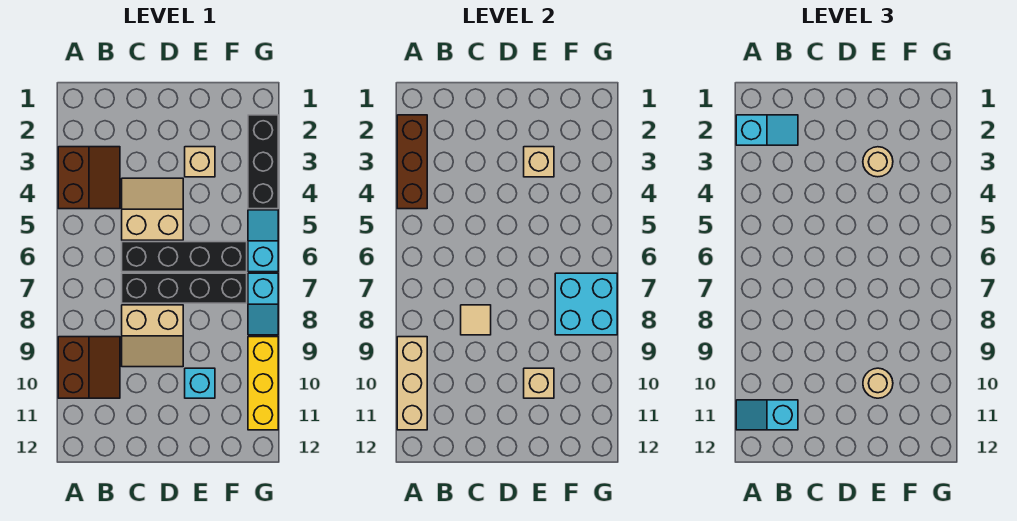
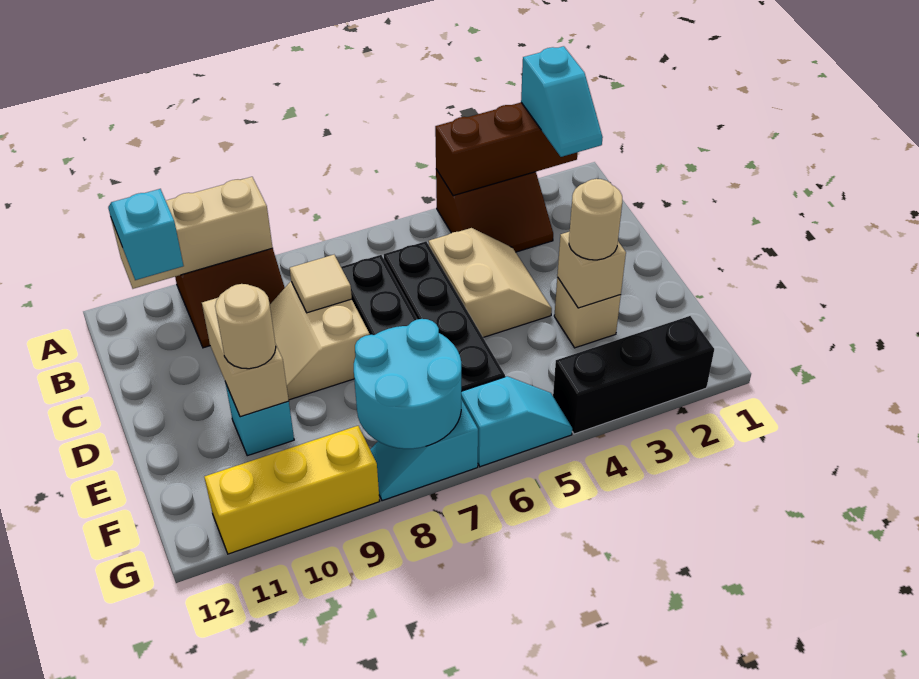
tan 1x1 brick [524,368,554,398] -> tan 1x2 brick [202,298,289,417]
cyan 2x2 brick [555,273,617,335] -> cyan 2x2 round brick [354,319,461,449]

